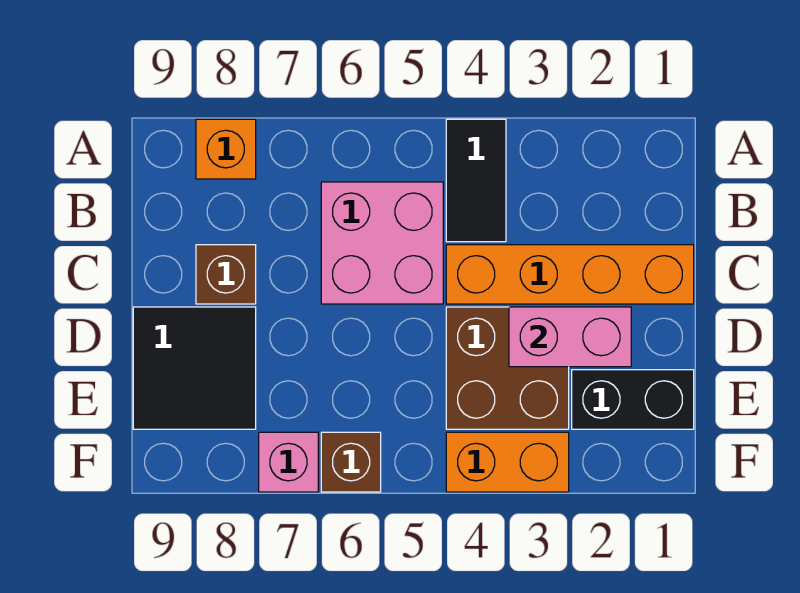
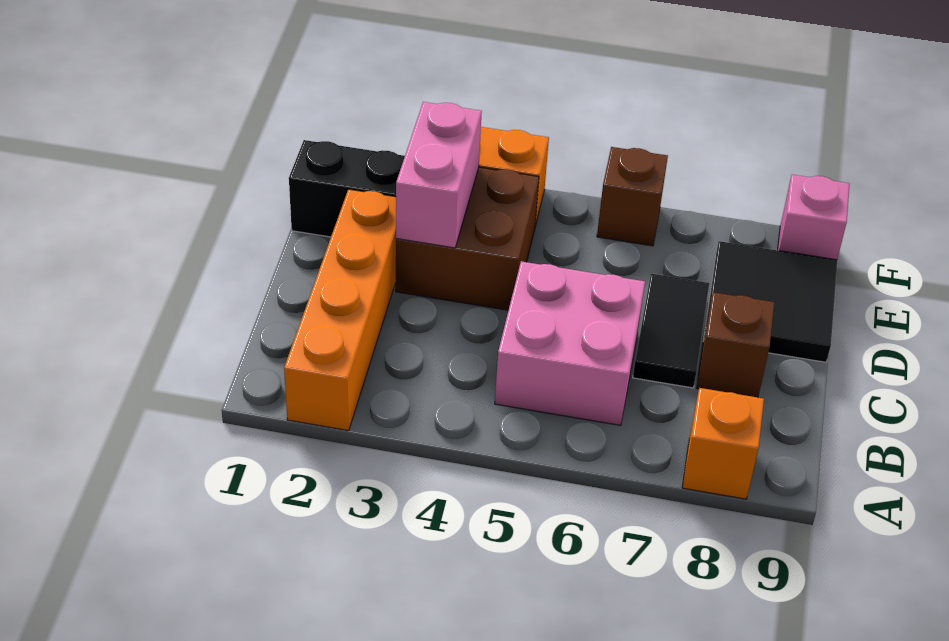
black 1x2 tile [446,119,506,242] -> black 1x2 tile moved to [633,274,709,388]
orange 1x4 brick [446,245,694,304] -> orange 1x4 brick turned to [284,189,396,431]
pink 1x2 brick [509,307,631,367] -> pink 1x2 brick turned to [396,102,482,248]
pink 1x1 brick [259,432,318,492] -> pink 1x1 brick moved to [778,175,850,260]

